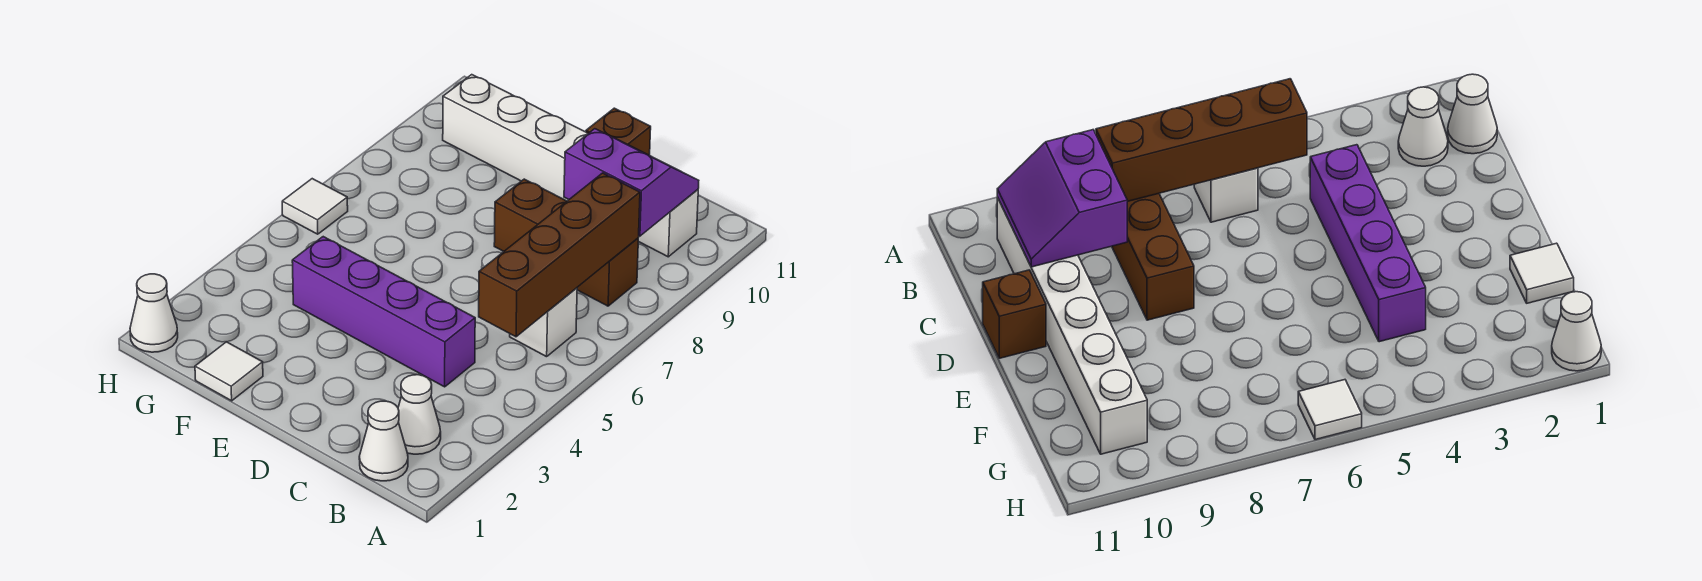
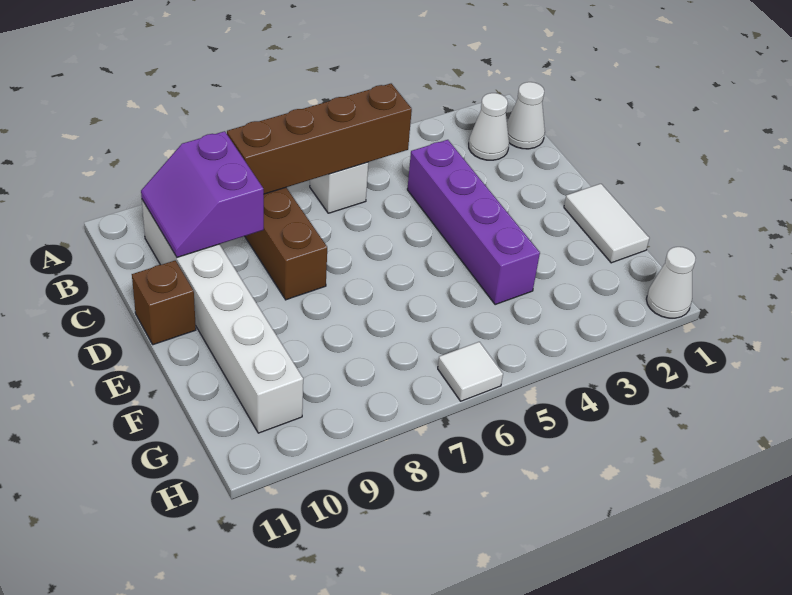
white 1x1 tile [195,342,263,401] -> white 1x2 tile [564,184,649,263]

